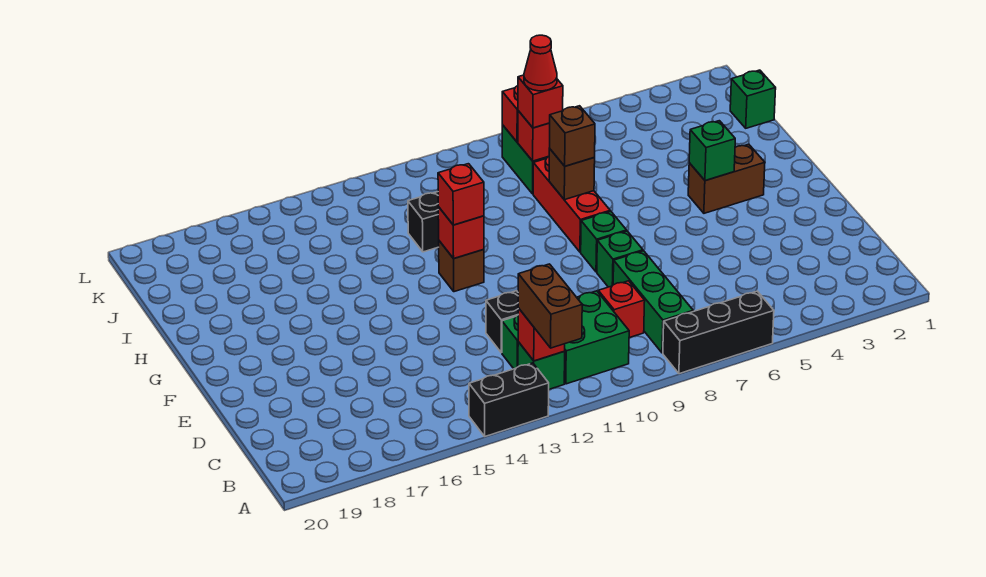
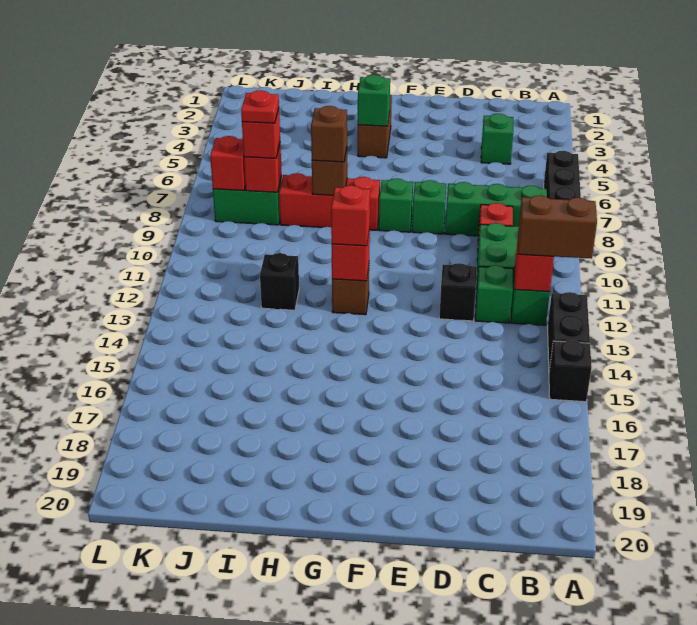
none -> black 1x1 brick [549,340,592,402]
green 1x1 brick [730,70,776,128] -> green 1x1 brick moved to [481,114,513,164]
red 1x1 cone [524,35,557,91] -> red 1x1 plate [241,90,279,123]

